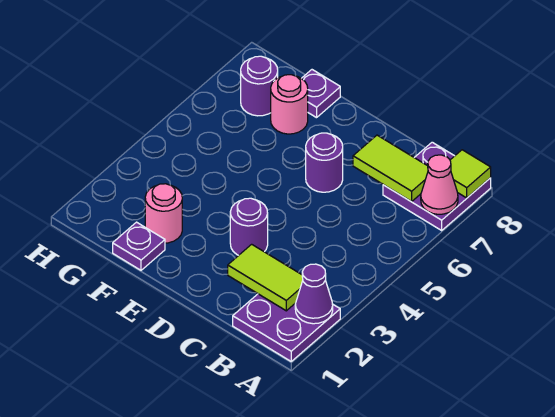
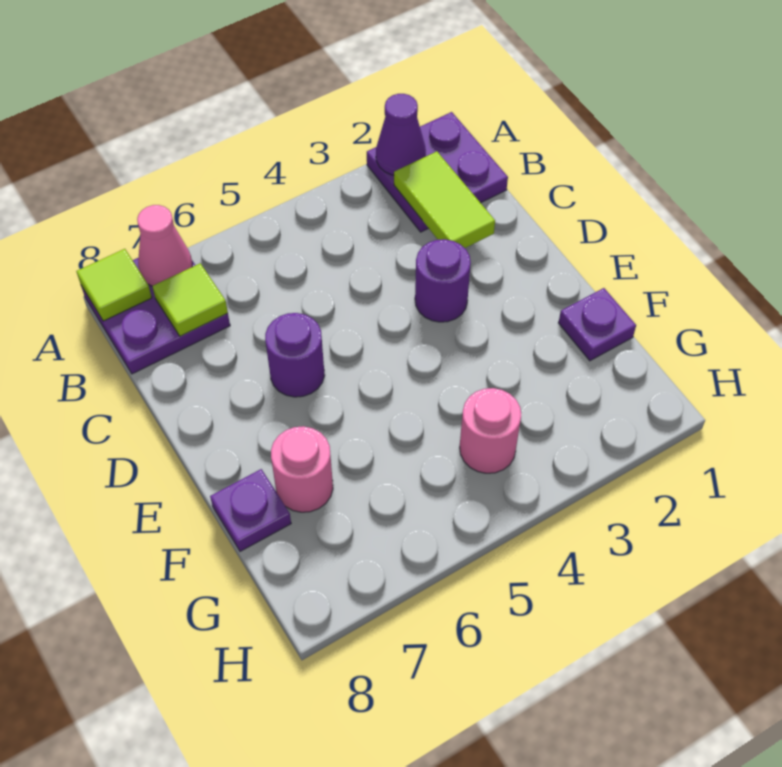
lime 1x2 tile [353,135,428,202] -> lime 1x1 tile [152,263,228,336]
pink 1x1 round brick [145,184,182,243] -> pink 1x1 round brick moved to [460,388,521,473]
purple 1x1 round brick [241,56,278,116] -> none

